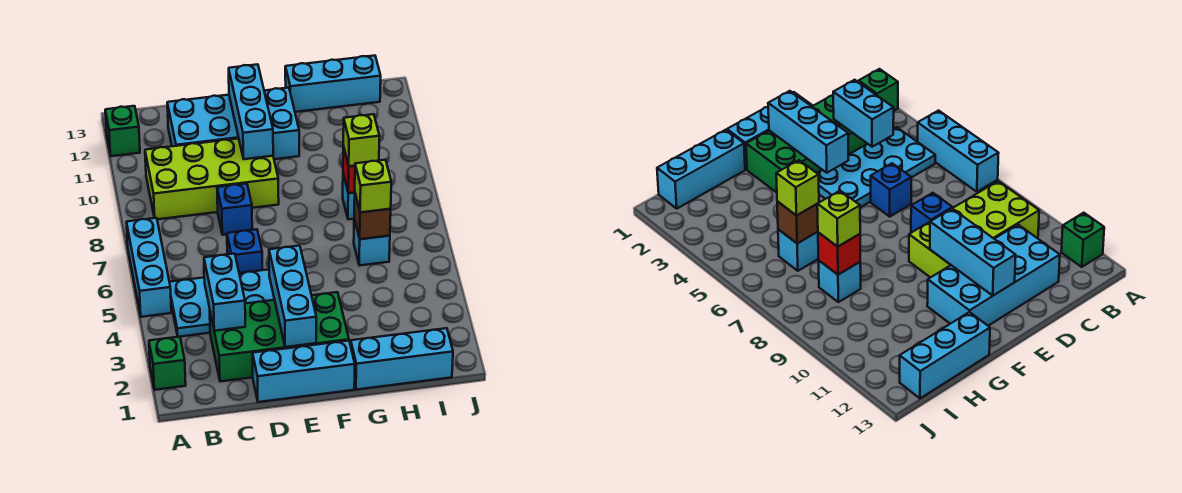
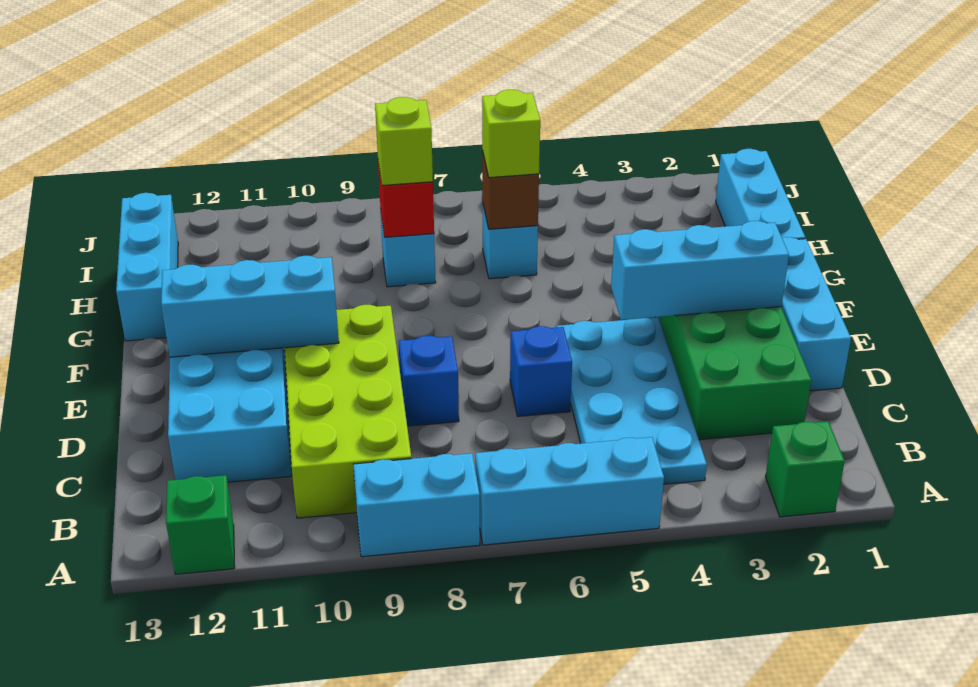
cyan 1x2 brick [204,254,245,331] -> cyan 1x2 brick moved to [353,453,480,557]

